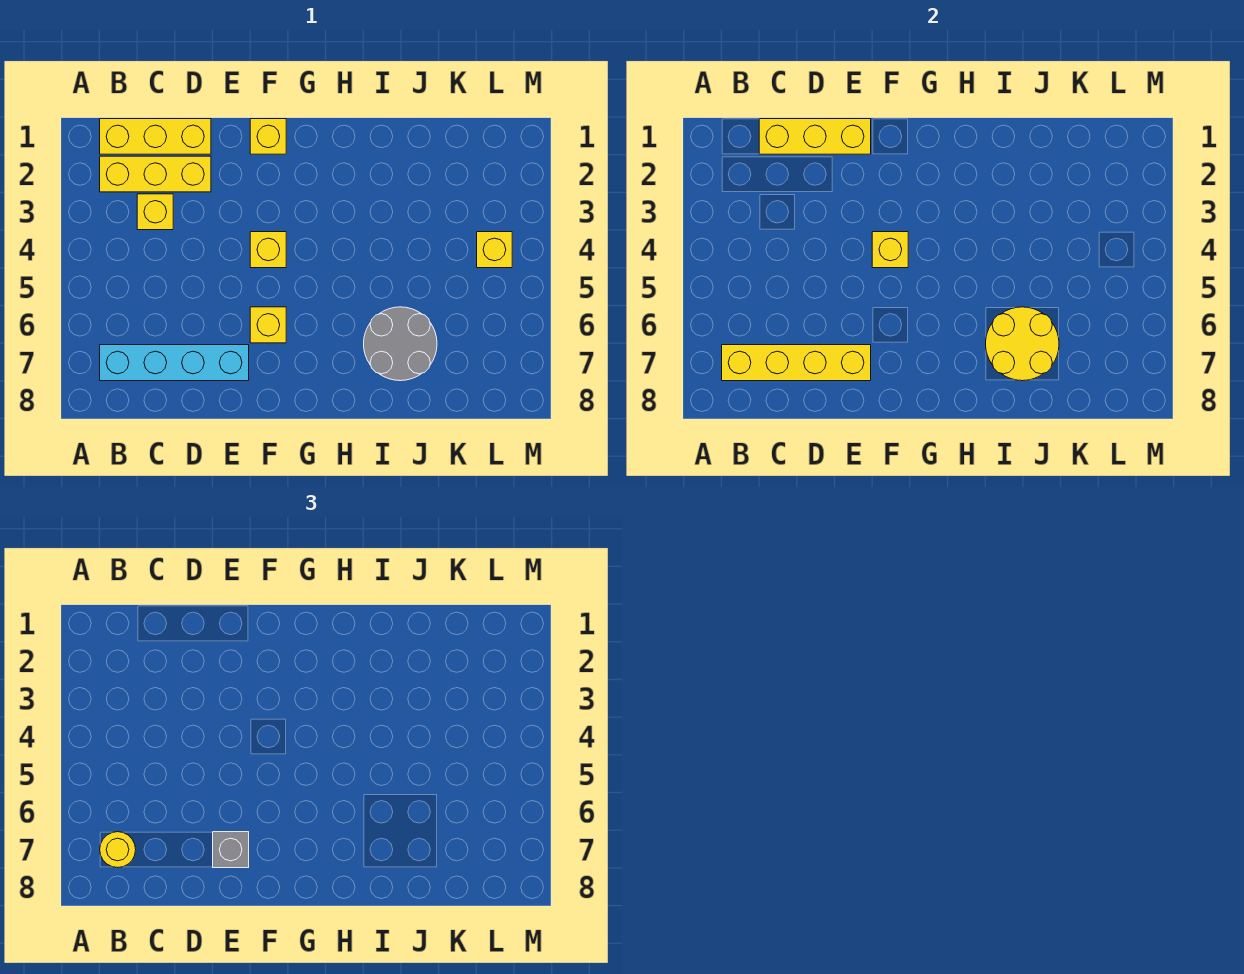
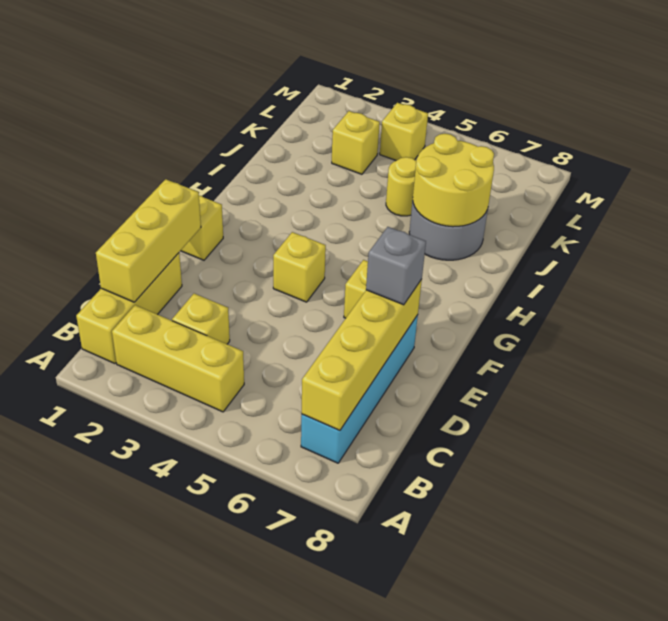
yellow 1x3 brick [100,156,211,192] -> yellow 1x3 brick turned to [112,305,244,412]
yellow 1x1 round brick [100,832,136,868] -> yellow 1x1 round brick moved to [386,157,416,216]
yellow 1x1 brick [872,232,908,268] -> yellow 1x1 brick moved to [332,111,380,174]

